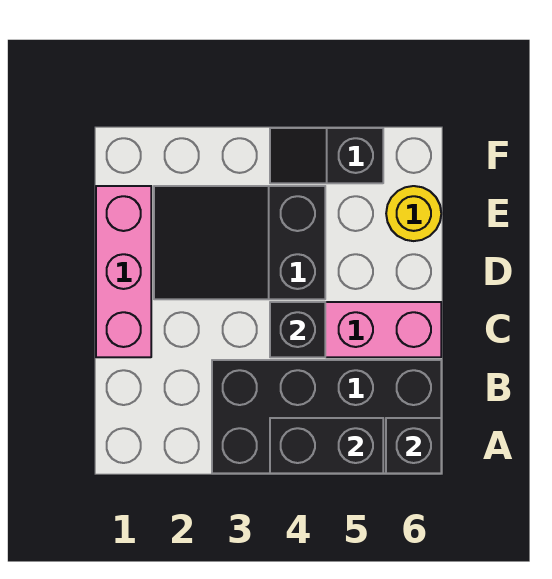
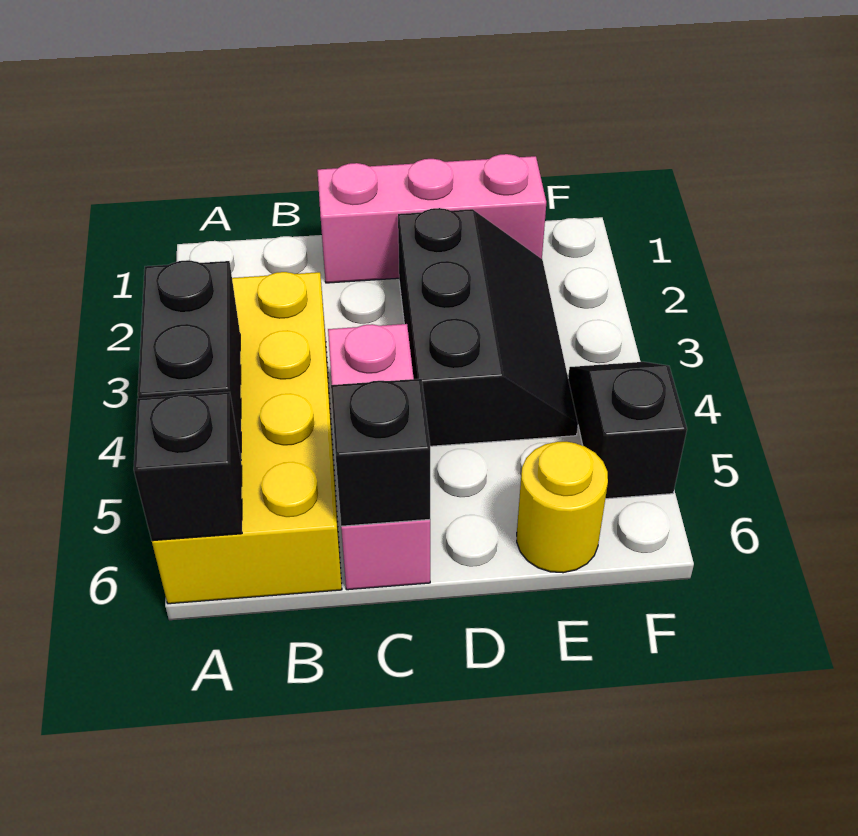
black 2x4 brick [212,360,441,473] -> yellow 2x4 brick [152,272,342,604]
black 1x1 brick [270,302,325,357] -> black 1x1 brick moved to [331,379,430,526]
black 2x3 slope [154,186,325,299] -> black 2x3 slope turned to [398,208,578,446]

